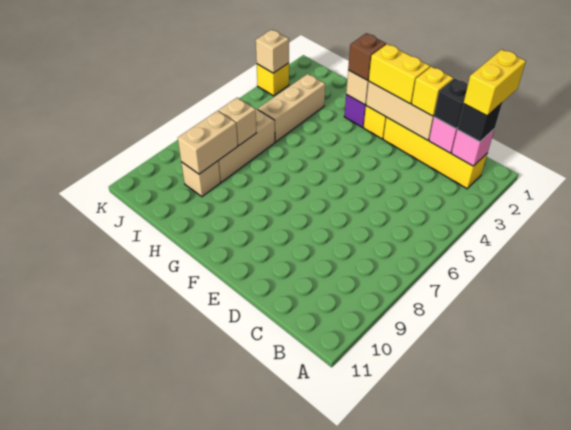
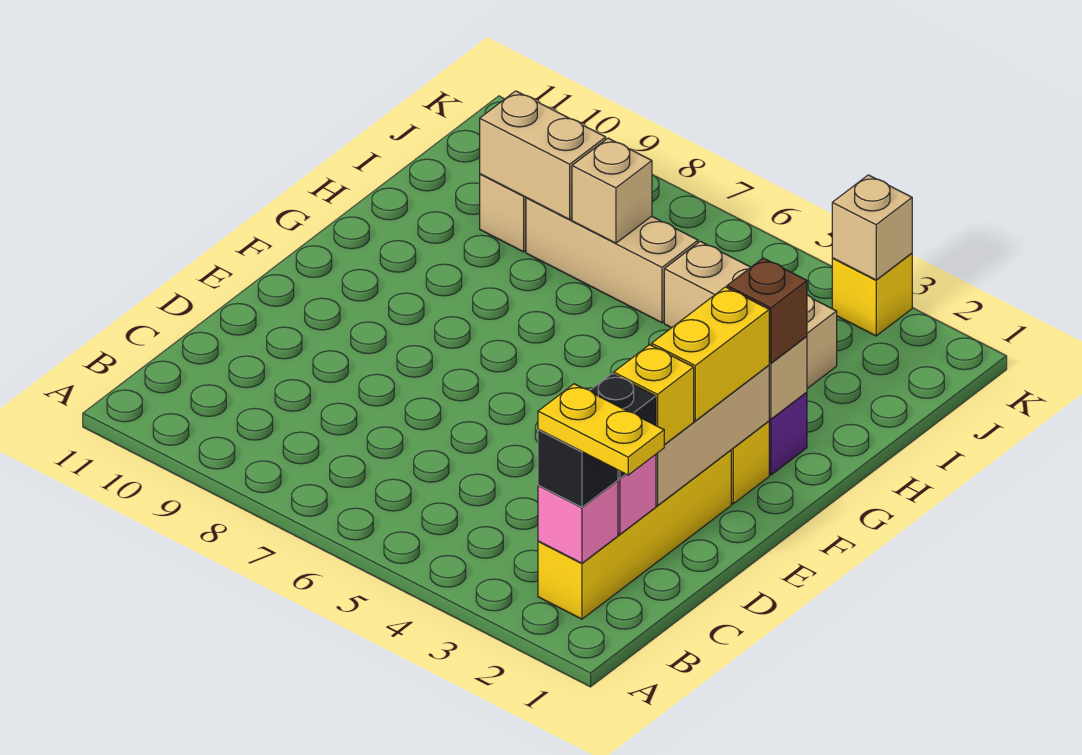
yellow 1x2 brick [464,49,526,116] -> yellow 1x2 plate [538,384,664,475]

